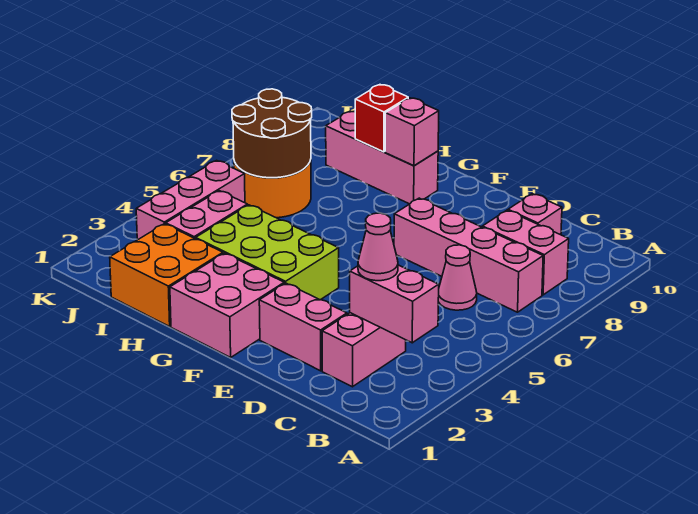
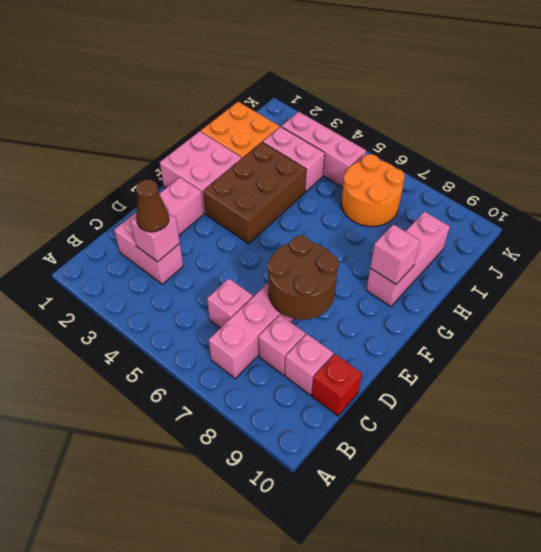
pink 1x2 brick [350,265,439,343] -> pink 1x1 brick [131,213,180,262]
pink 1x2 brick [482,210,569,295] -> pink 1x1 brick [258,315,306,375]
pink 1x1 cone [358,213,398,281] -> brown 1x1 cone [136,180,169,232]
pink 1x1 cone [438,245,477,310] -> pink 1x1 brick [207,279,253,328]
lime 2x3 brick [196,205,339,300] -> brown 2x3 brick [203,142,306,244]
red 1x1 brick [355,85,408,152] -> red 1x1 brick moved to [312,354,362,416]
brown 2x2 round brick [232,89,312,178] -> brown 2x2 round brick moved to [268,236,339,320]

